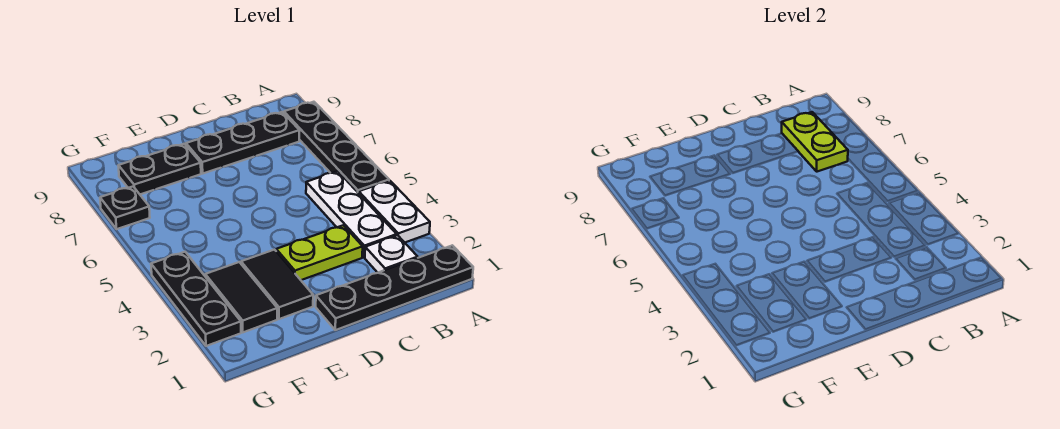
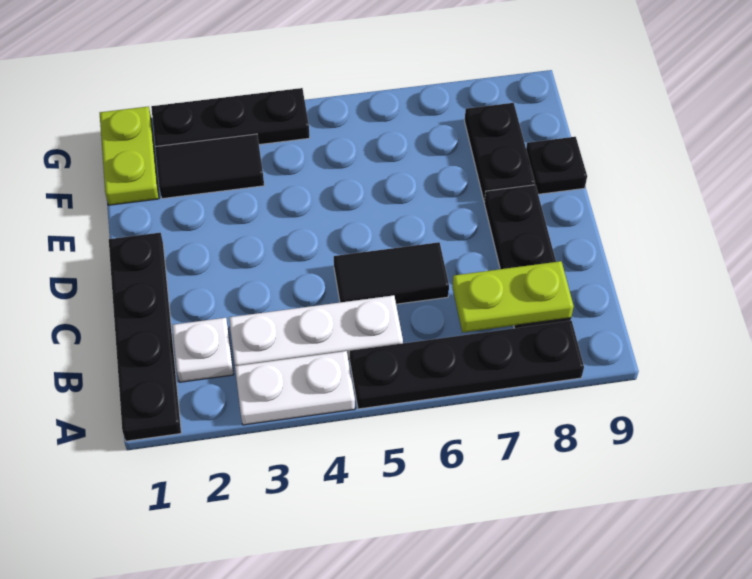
lime 1x2 plate [276,225,363,280] -> lime 1x2 plate moved to [100,107,159,205]
black 1x2 tile [241,250,313,319] -> black 1x2 tile moved to [334,242,449,304]
black 1x1 plate [100,187,150,229] -> black 1x1 plate moved to [526,137,587,194]

